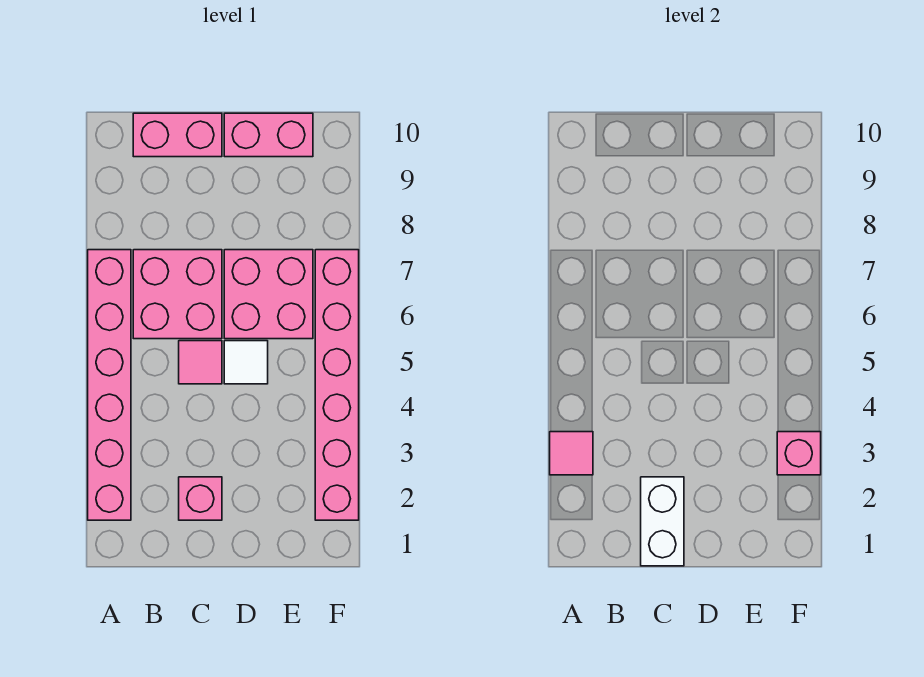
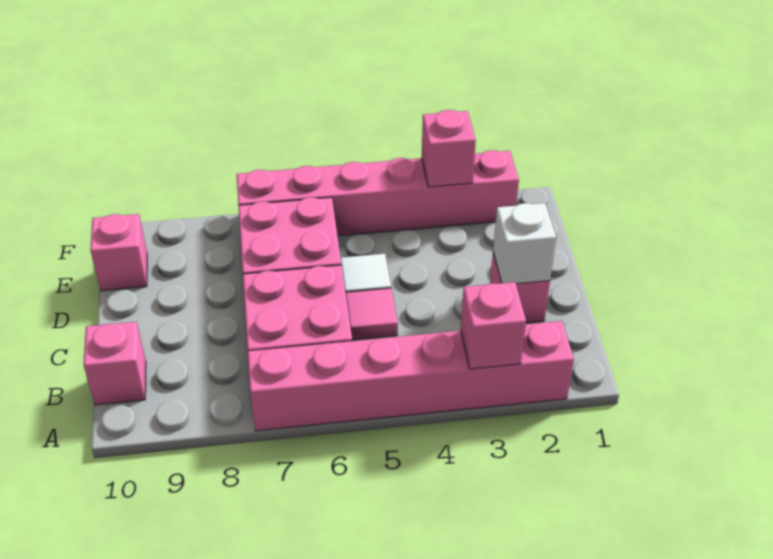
pink 1x1 tile [550,432,593,475] -> pink 1x1 brick [461,282,526,369]
pink 1x2 brick [133,113,222,157] -> pink 1x1 brick [84,322,146,405]
white 1x2 brick [641,477,684,566] -> white 1x1 brick [493,203,556,284]
pink 1x2 brick [224,113,313,157] -> pink 1x1 brick [90,214,147,291]

